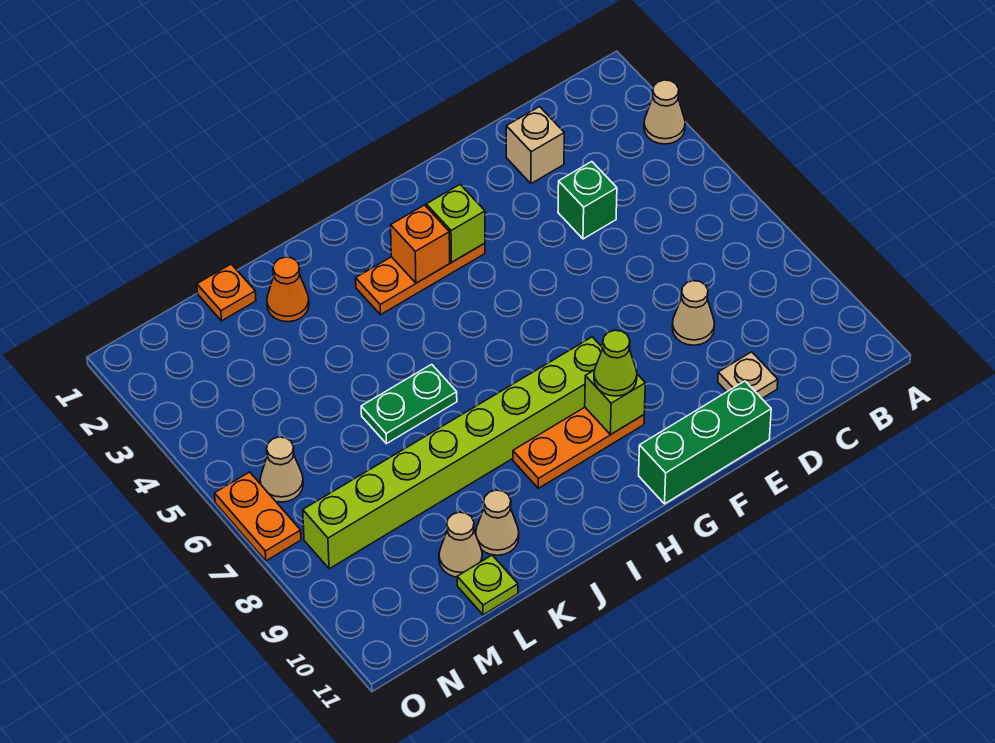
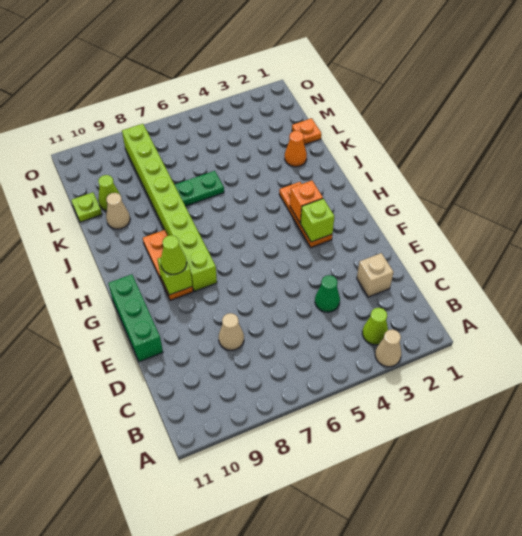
none -> lime 1x1 cone [362,308,388,345]
green 1x1 brick [558,162,617,239] -> green 1x1 cone [315,275,340,312]
tan 1x1 plate [718,352,778,398] -> none
green 1x2 plate [361,364,457,444] -> green 1x2 plate turned to [175,171,224,206]
tan 1x1 cone [439,512,482,577] -> lime 1x1 cone [98,175,121,211]
tan 1x1 cone [260,437,303,502] -> none
orange 1x2 plate [215,472,301,561] -> none

